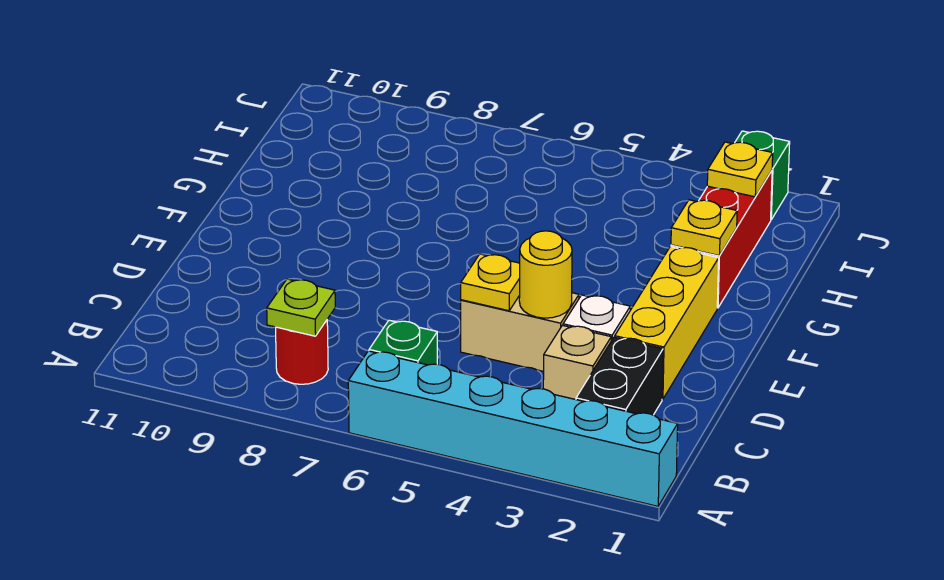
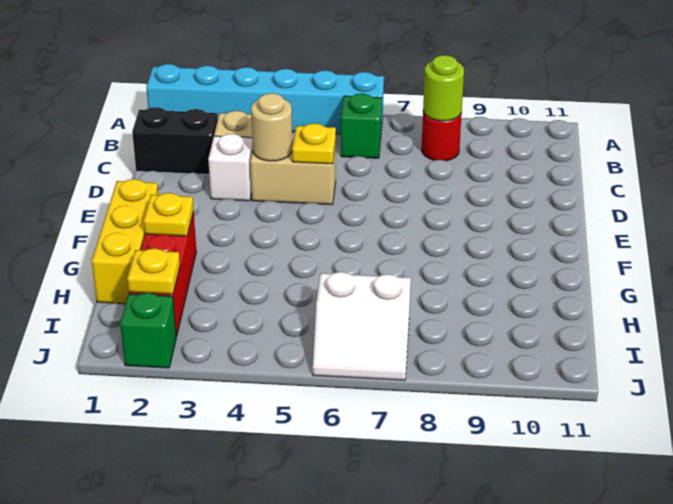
black 1x2 brick [576,337,663,415] -> black 1x2 brick turned to [132,107,218,174]
lime 1x1 plate [267,279,335,336] -> lime 1x1 round brick [423,55,464,121]
yellow 1x3 brick [615,247,719,399] -> yellow 1x3 brick moved to [92,179,158,304]
yellow 1x1 round brick [519,231,572,318] -> tan 1x1 round brick [251,93,292,161]
none -> white 2x2 slope [313,272,411,380]

